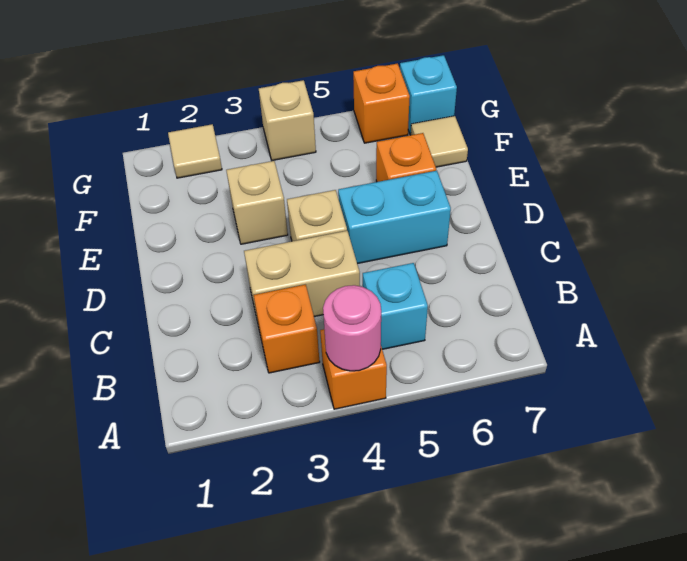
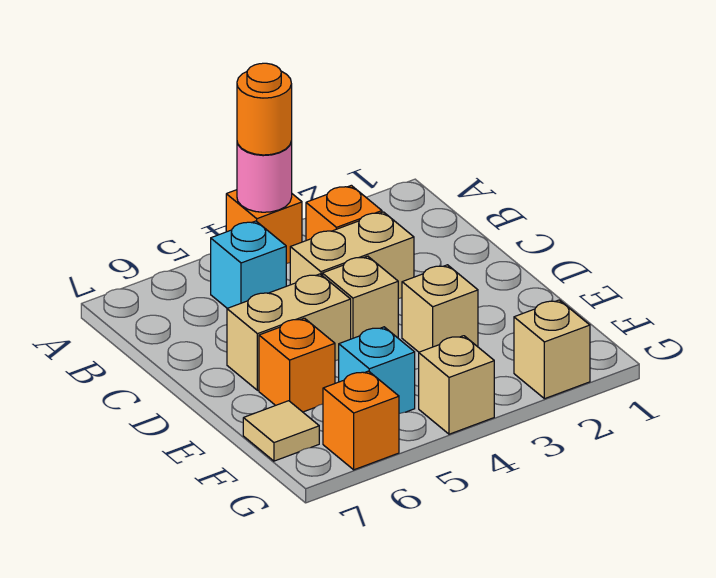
none -> orange 1x1 round brick [237,63,292,155]
cyan 1x2 brick [338,171,451,264] -> tan 1x2 brick [227,274,351,390]
tan 1x1 tile [168,124,222,178] -> tan 1x1 brick [514,300,590,399]
cyan 1x1 brick [400,55,457,135] -> cyan 1x1 brick moved to [339,327,415,414]

